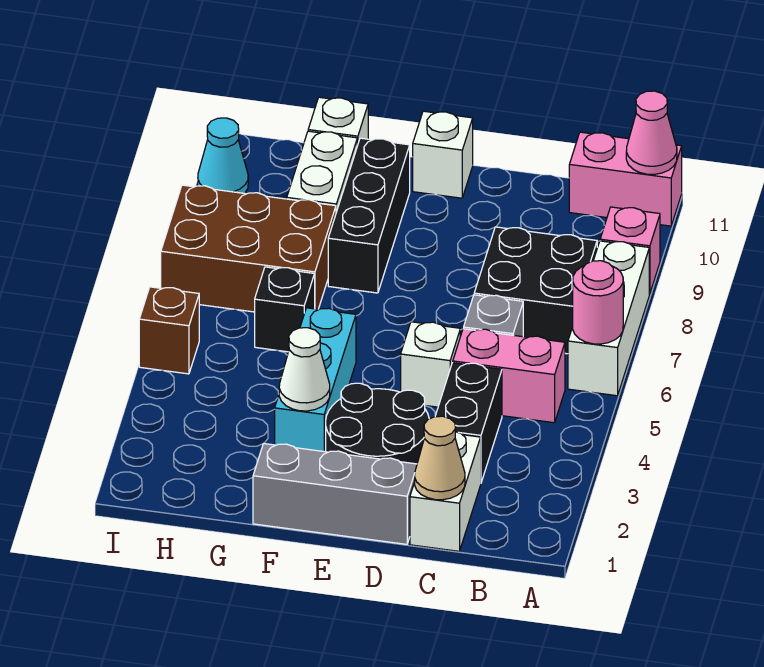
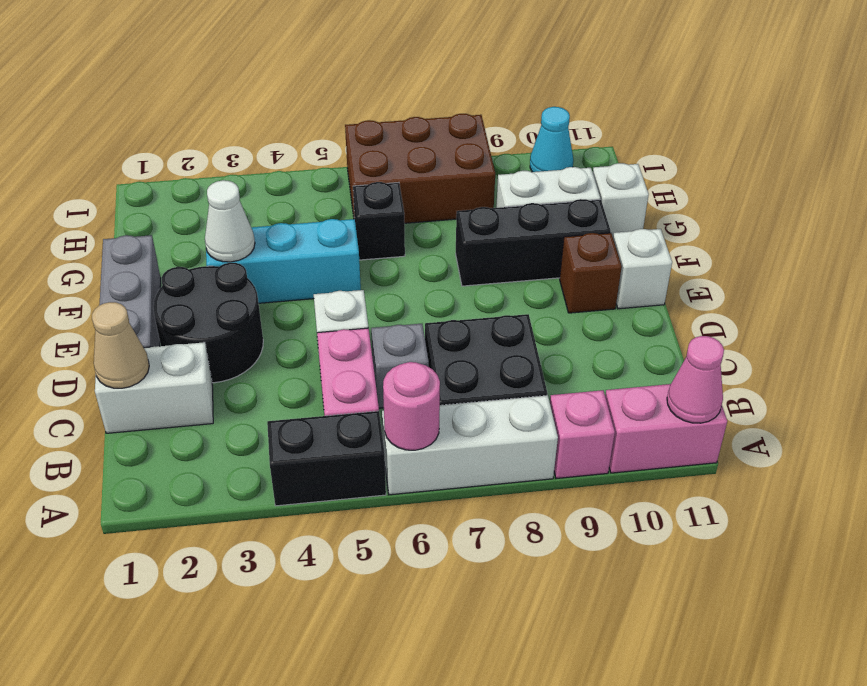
pink 1x2 brick [569,132,682,226] -> pink 1x2 brick turned to [605,384,727,473]
black 1x2 brick [435,363,502,482] -> black 1x2 brick moved to [267,411,386,506]
brown 2x3 brick [161,185,336,312] -> brown 2x3 brick turned to [345,114,495,223]
brown 1x1 brick [139,287,199,374] -> brown 1x1 brick moved to [560,233,622,313]

